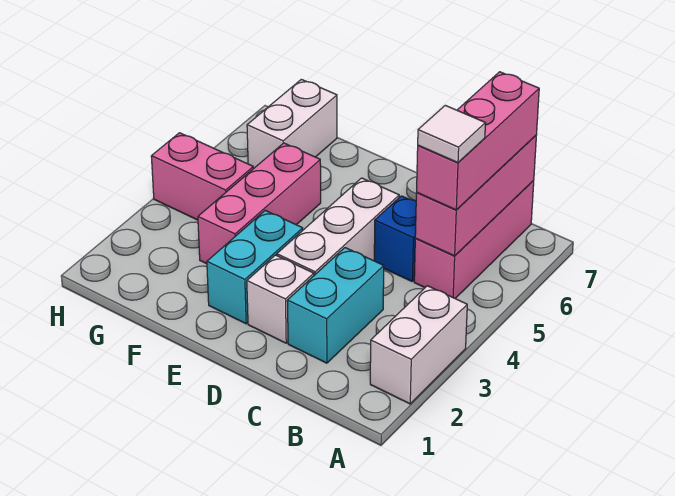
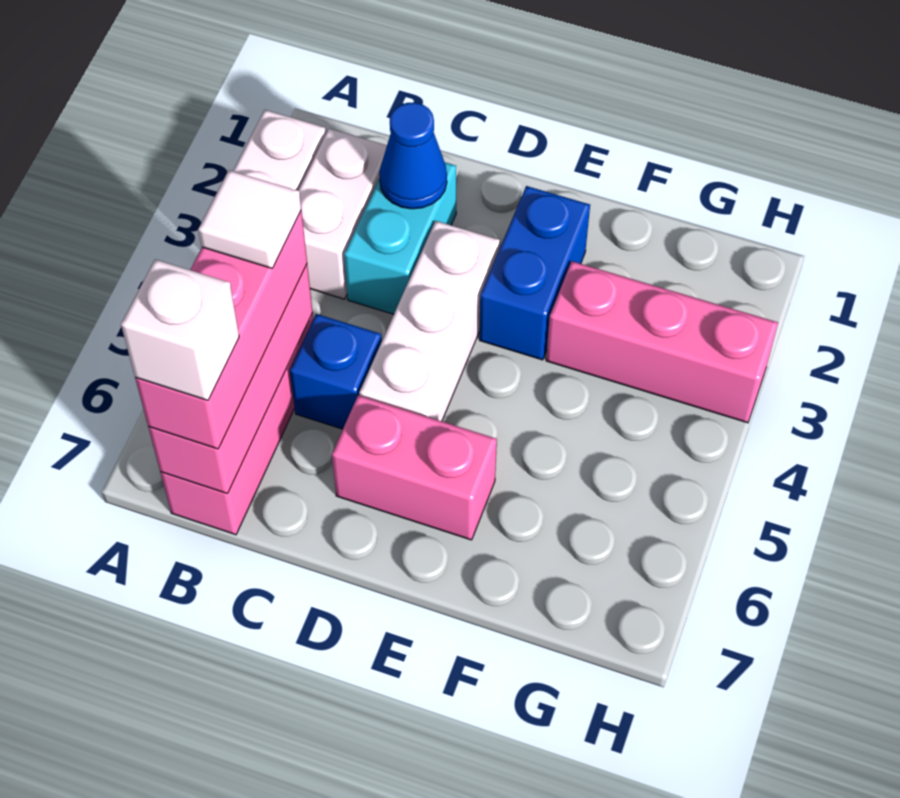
none -> blue 1x1 cone [379,103,447,209]
white 1x1 brick [247,255,314,343] -> white 1x1 brick moved to [121,259,239,400]
cyan 1x2 brick [207,210,303,324] -> blue 1x2 brick [479,186,590,360]
pink 1x3 brick [198,143,321,264] -> pink 1x3 brick turned to [546,261,778,423]
pink 1x2 brick [151,133,253,220] -> pink 1x2 brick moved to [332,395,497,540]
white 1x2 brick [247,79,337,169] -> white 1x2 brick moved to [298,129,387,299]

